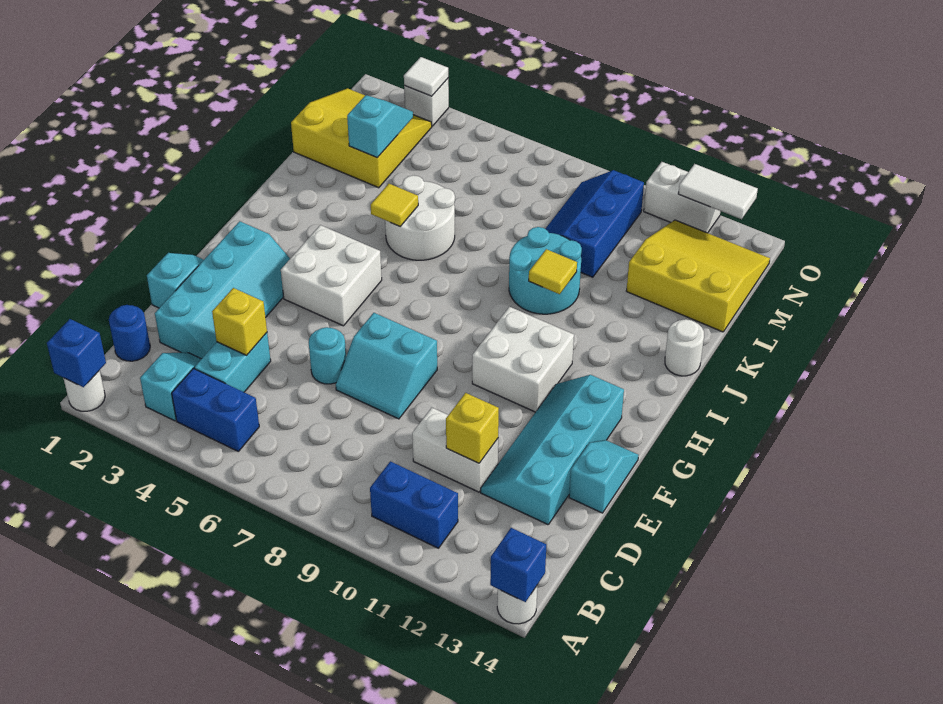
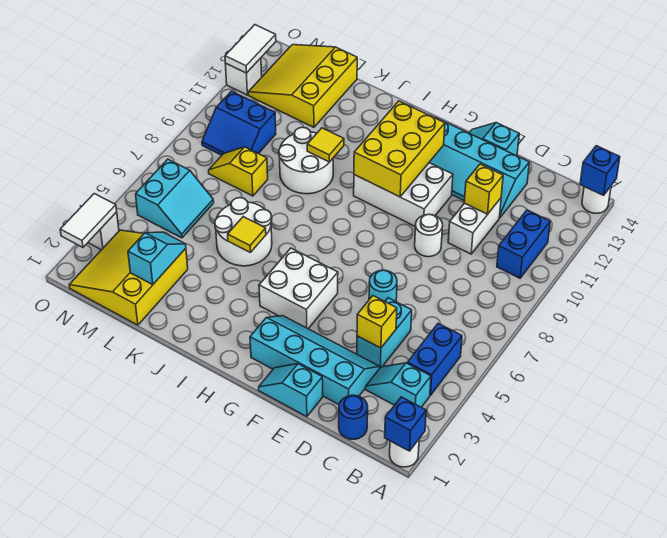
cyan 1x2 brick [194,333,271,392] -> cyan 1x2 brick turned to [357,298,412,367]
cyan 2x2 slope [336,313,437,419] -> cyan 2x2 slope moved to [136,159,214,238]
white 2x2 brick [472,307,574,412] -> white 2x3 brick [354,163,453,227]
none -> yellow 2x3 brick [354,101,445,197]
cyan 2x2 round brick [509,227,582,314] -> white 2x2 round brick [279,127,333,194]
white 1x1 round brick [665,319,704,376] -> white 1x1 round brick moved to [415,214,443,257]
cyan 1x2 slope [347,95,413,158] -> cyan 1x2 slope turned to [128,232,186,284]
none -> yellow 1x2 slope [209,147,268,196]
blue 2x3 slope [545,170,644,277] -> blue 2x2 slope [202,91,276,155]
white 1x1 tile [404,57,448,96] -> white 1x2 tile [60,194,117,247]
white 1x2 brick [644,162,720,233] -> white 1x1 brick [225,58,262,95]

